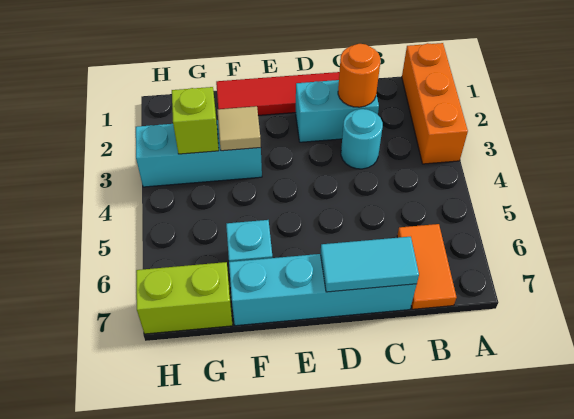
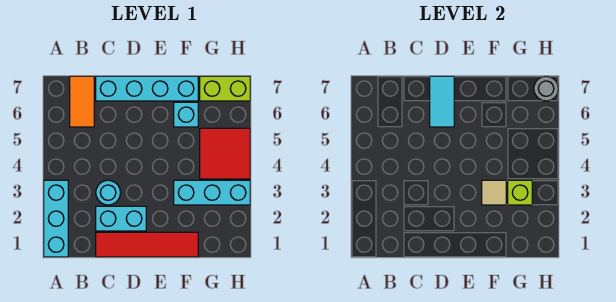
orange 1x3 brick [402,43,468,164] -> cyan 1x3 brick [44,180,68,257]
orange 1x1 round brick [338,44,380,107] -> none
cyan 1x2 tile [321,237,419,292] -> cyan 1x2 tile turned to [430,76,454,127]
none -> red 2x2 tile [200,128,250,179]
none -> grey 1x1 round brick [534,76,558,101]

